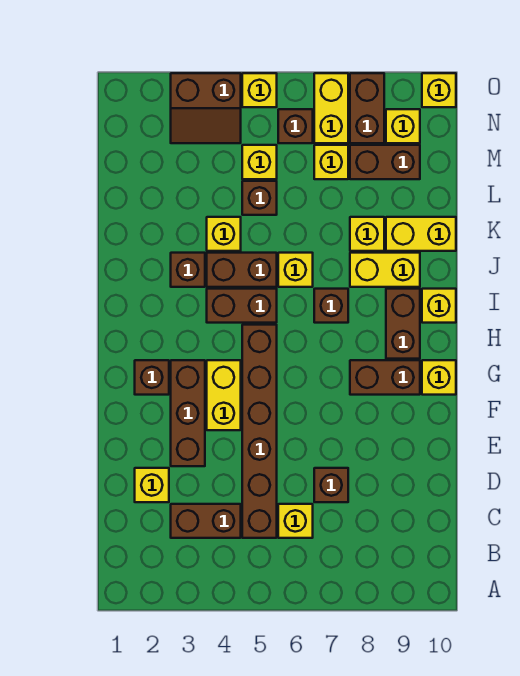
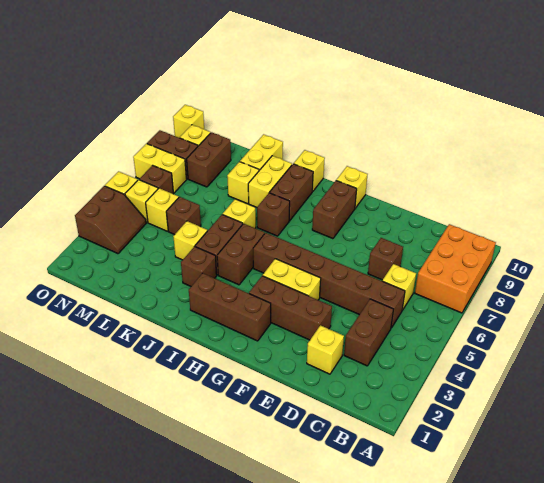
none -> orange 2x3 brick [415,224,496,313]
brown 1x1 brick [135,360,169,395] -> brown 1x3 brick [189,273,271,341]
brown 1x2 brick [386,289,420,359] -> brown 1x2 brick turned to [270,164,313,221]
yellow 1x1 brick [314,145,348,179] -> yellow 1x1 brick moved to [125,180,158,222]

